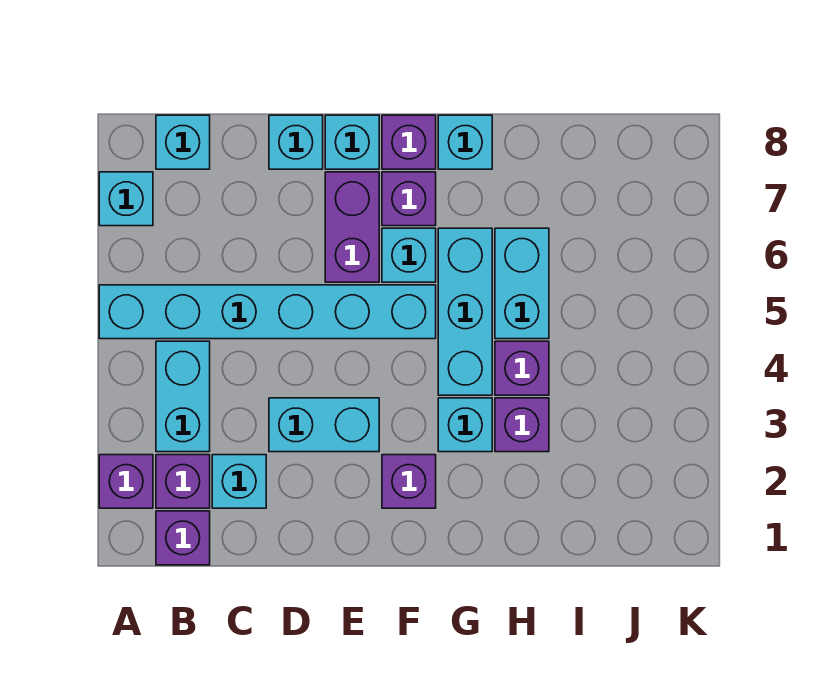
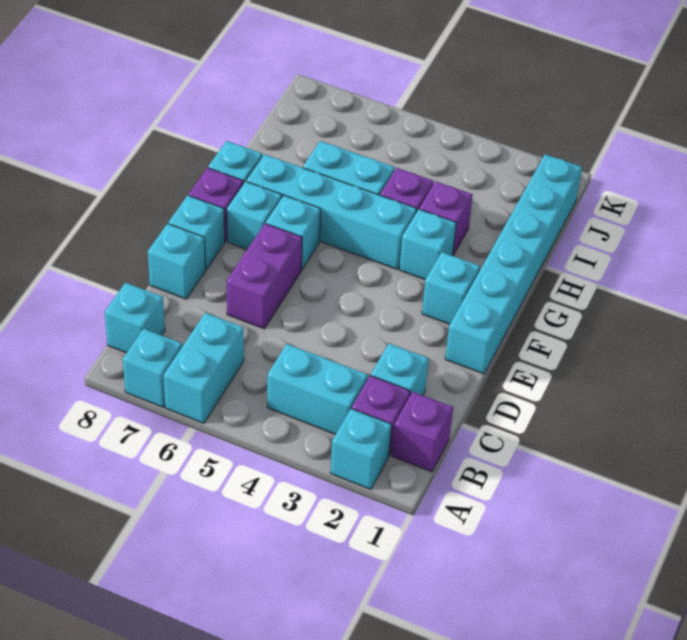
purple 1x1 brick [99,455,153,508] -> cyan 1x1 brick [331,409,392,489]
cyan 1x6 brick [99,285,436,339] -> cyan 1x6 brick moved to [445,154,582,374]
cyan 1x2 brick [269,398,379,452] -> cyan 1x2 brick moved to [164,313,244,423]
purple 1x2 brick [325,172,379,282] -> purple 1x2 brick turned to [227,223,302,329]
purple 1x1 brick [382,455,436,508] -> cyan 1x1 brick [422,252,480,324]
purple 1x1 brick [382,172,436,226] -> cyan 1x1 brick [227,181,282,249]
cyan 1x3 brick [438,228,492,395] -> cyan 1x4 brick [246,154,417,269]

